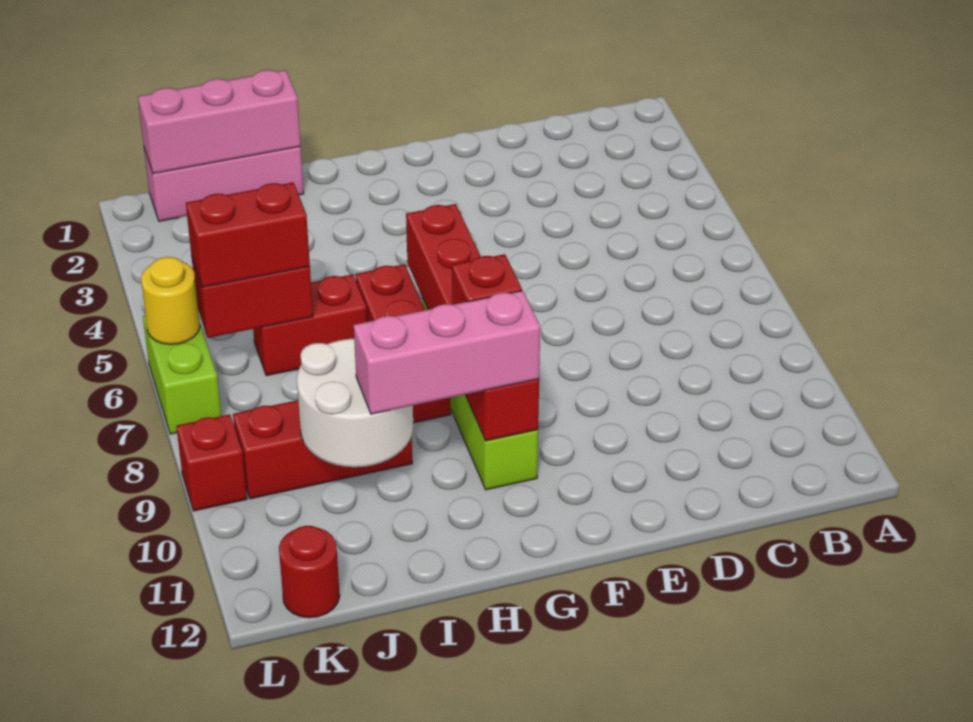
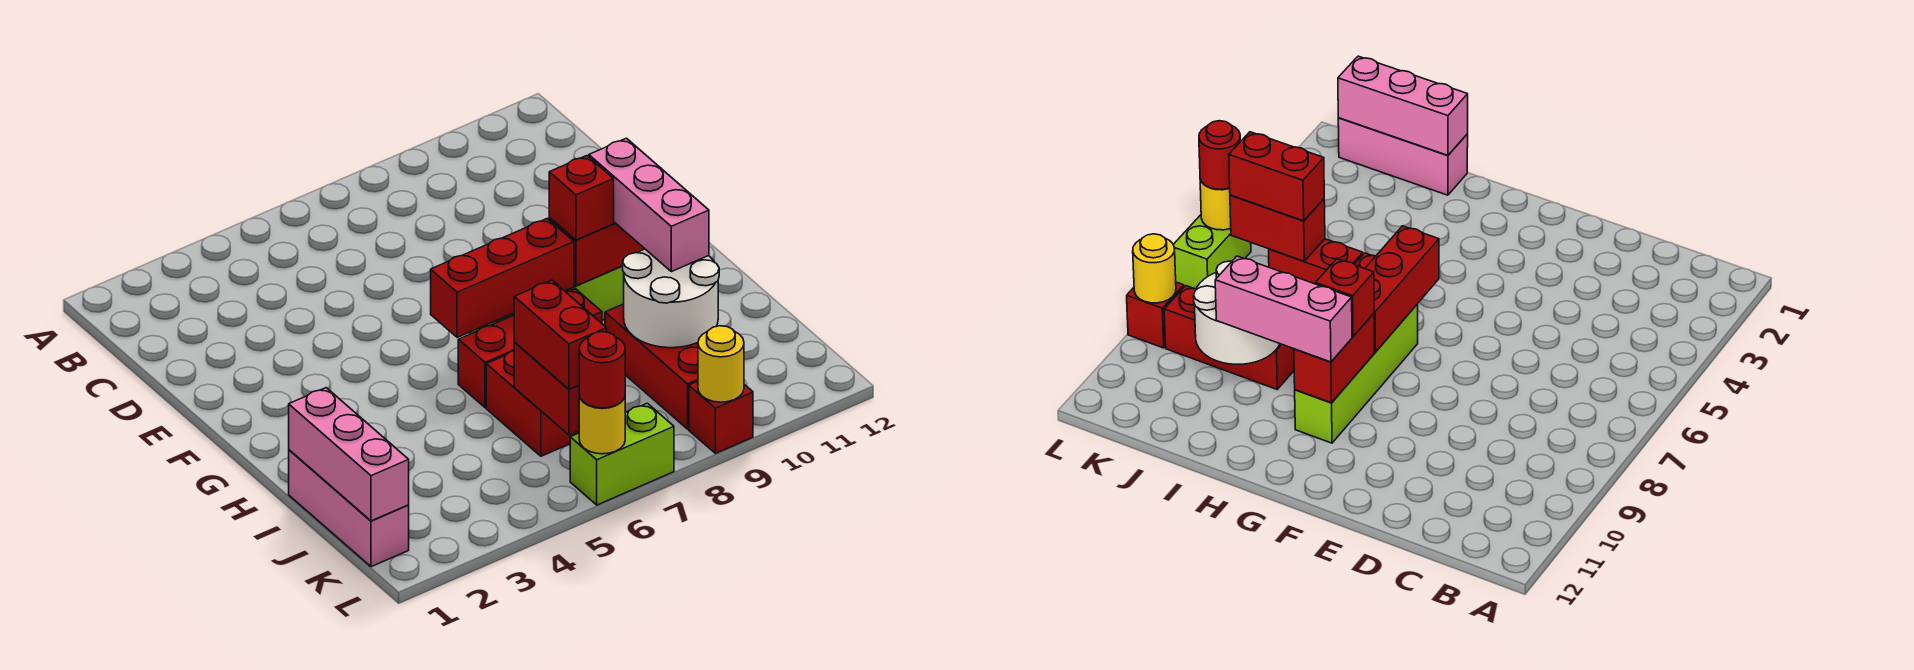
red 1x1 round brick [279,526,340,618] -> red 1x1 round brick moved to [579,332,625,408]
none -> yellow 1x1 round brick [698,326,744,402]

